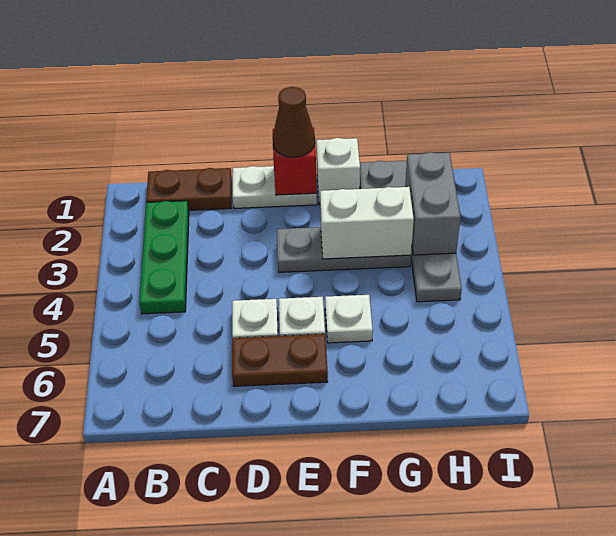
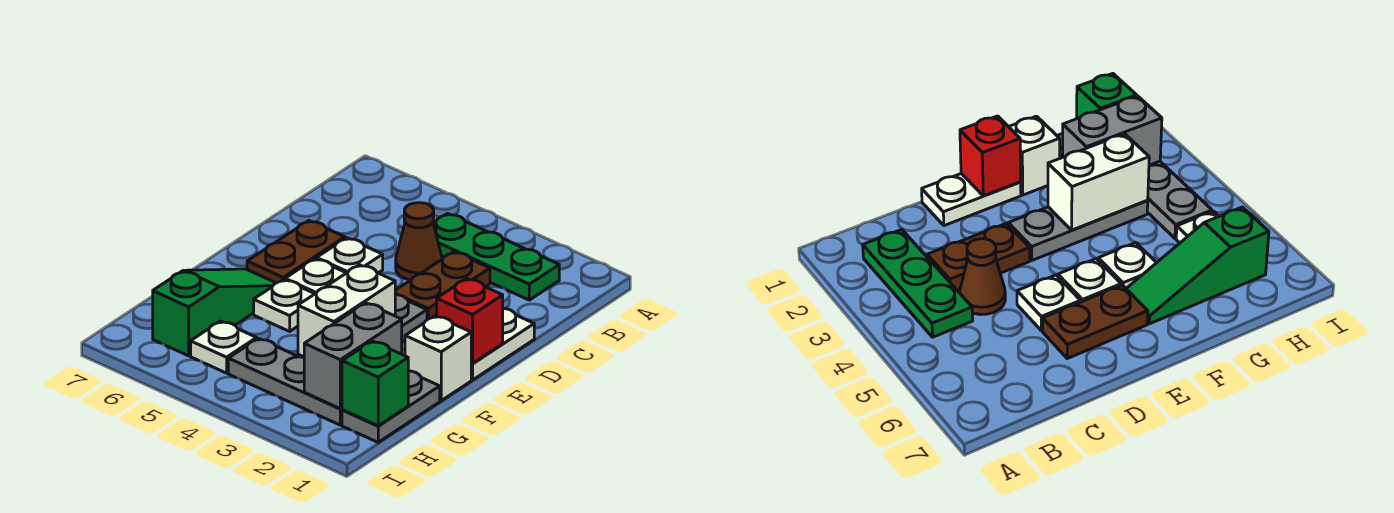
brown 1x2 plate [146,168,232,210] -> brown 1x2 plate moved to [395,252,490,320]
brown 1x1 cone [273,87,315,157] -> brown 1x1 cone moved to [396,203,442,280]
none -> green 1x3 slope [153,269,276,356]
none -> green 1x1 brick [342,341,408,426]
grey 1x2 brick [405,152,460,255] -> grey 1x2 brick turned to [304,303,402,408]
none -> white 1x1 plate [191,321,257,373]

